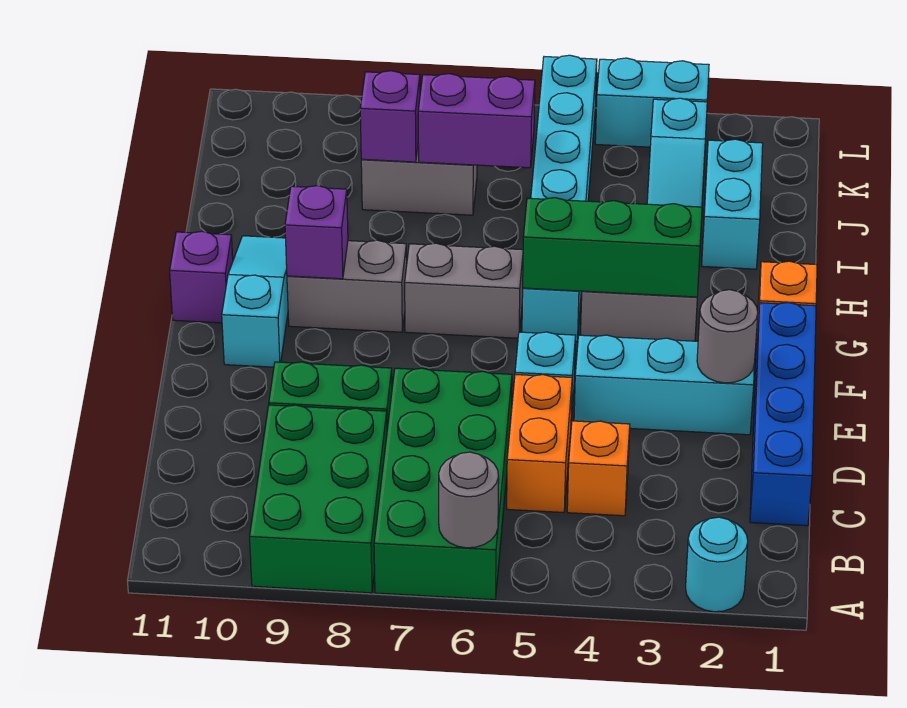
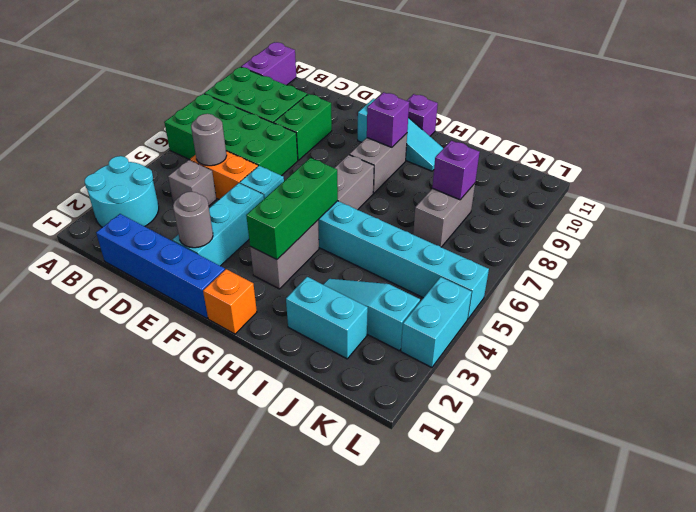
cyan 1x1 round brick [686,517,748,612] -> cyan 2x2 round brick [85,156,159,227]
grey 1x1 round brick [439,452,499,548] -> grey 1x1 round brick moved to [191,114,227,166]
orange 1x1 brick [567,421,630,516] -> grey 1x1 brick [168,160,216,206]
purple 1x2 brick [418,74,535,168] -> purple 1x2 brick moved to [241,42,296,85]

